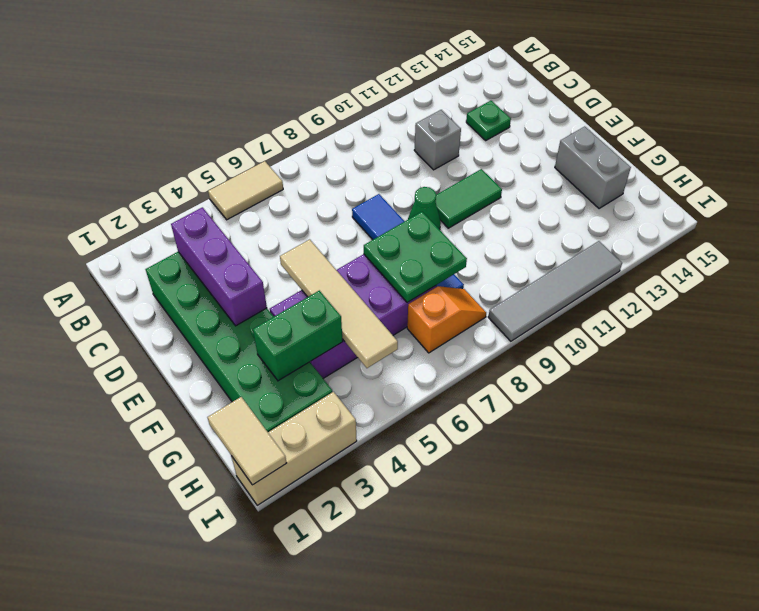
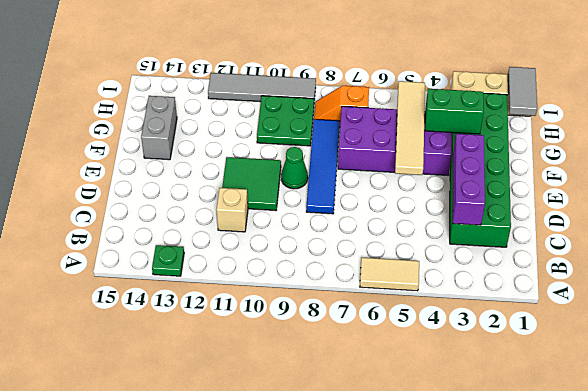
grey 1x1 brick [414,110,461,170] -> tan 1x1 brick [217,188,248,232]
green 1x1 plate [466,101,511,140] -> green 1x1 plate moved to [152,245,184,276]
green 1x2 tile [436,169,502,228] -> green 2x2 tile [222,157,281,211]
green 2x2 plate [364,212,467,302] -> green 2x2 plate moved to [257,96,314,146]
tan 1x2 tile [208,397,286,485] -> grey 1x2 tile [508,67,537,116]

